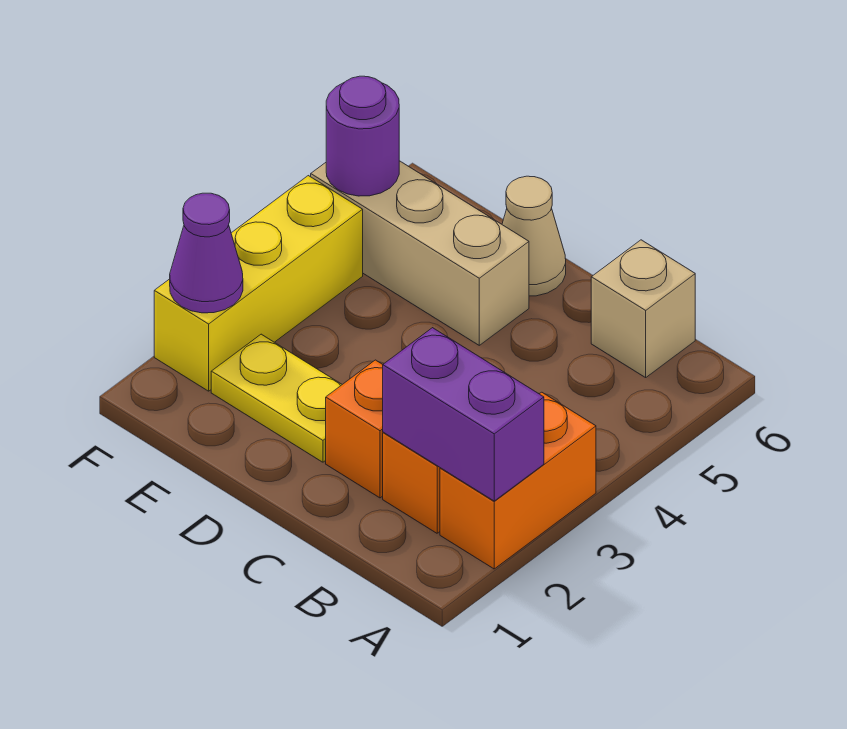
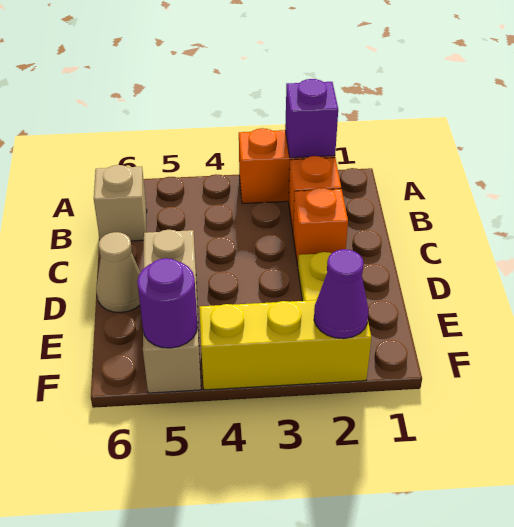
purple 1x2 brick [383,328,544,501] -> purple 1x1 brick [285,79,338,158]

